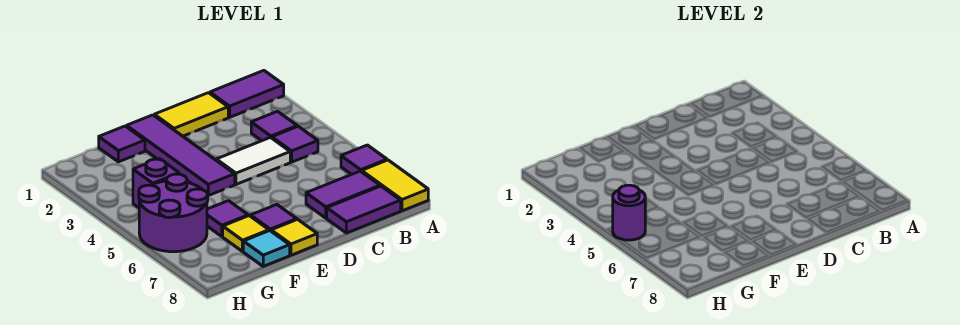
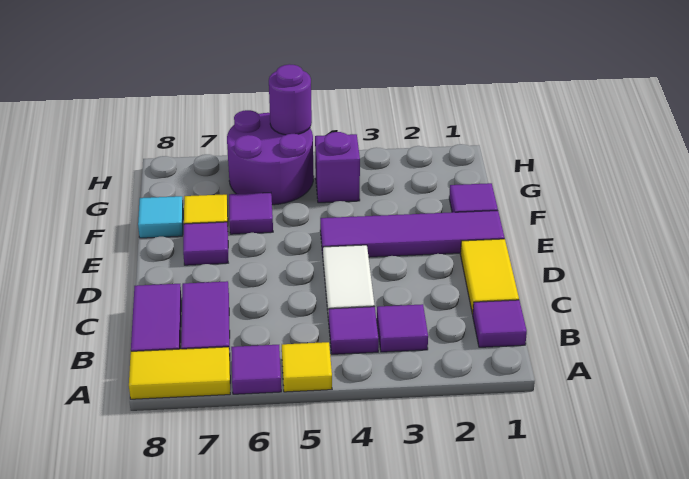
purple 1x2 tile [210,71,284,117] -> purple 1x1 tile [473,300,527,347]
yellow 1x1 tile [271,219,317,255] -> yellow 1x1 tile moved to [282,342,332,392]

